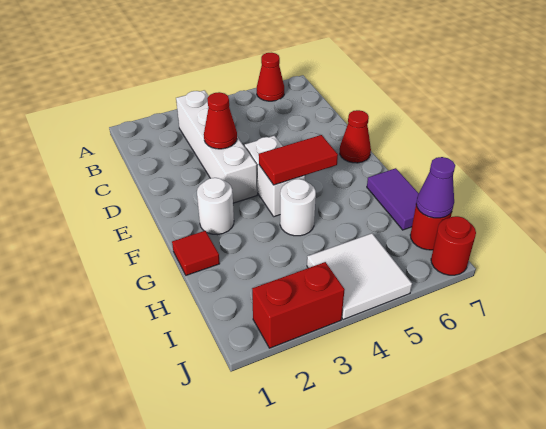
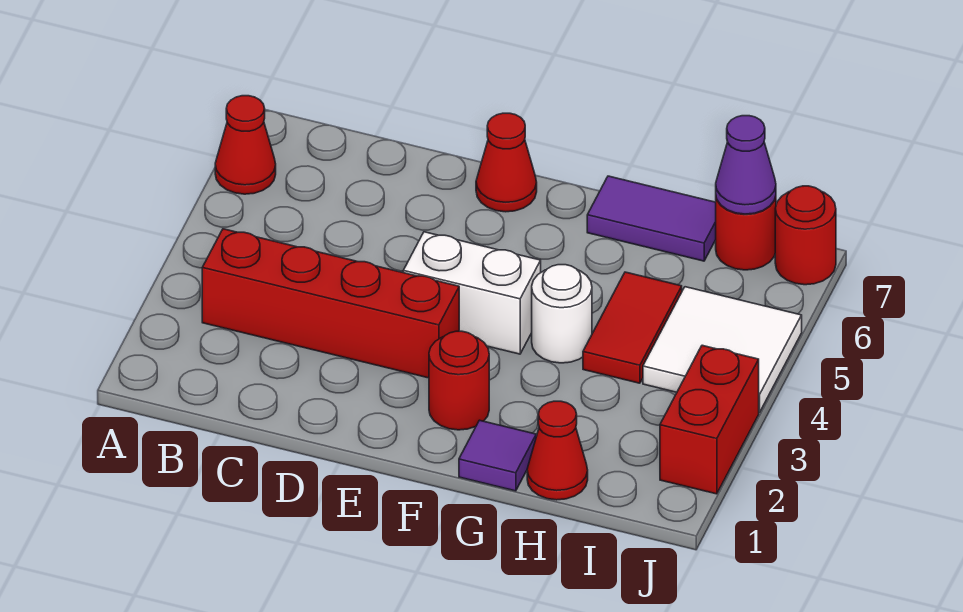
white 1x4 brick [176,90,257,203] -> red 1x4 brick [202,229,459,378]
red 1x1 cone [204,92,237,149] -> red 1x1 cone moved to [527,401,588,500]
white 1x1 round brick [197,178,234,235] -> red 1x1 round brick [429,331,489,430]
red 1x2 tile [259,135,338,185] -> red 1x2 tile moved to [583,272,682,383]
red 1x1 tile [172,231,220,275] -> purple 1x1 tile [459,420,536,491]

